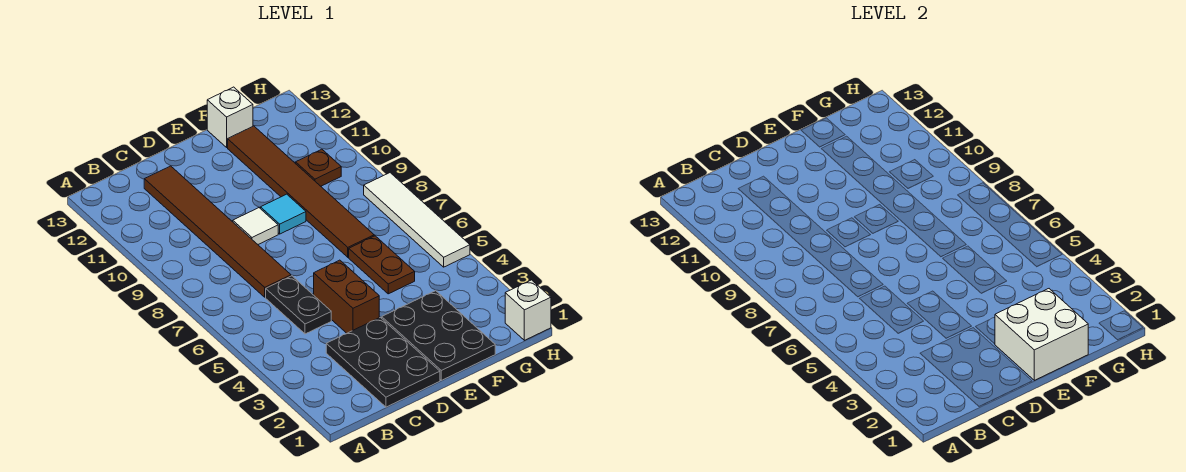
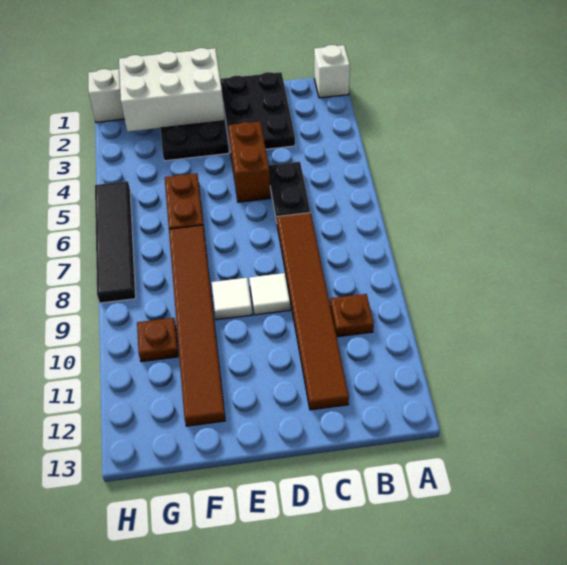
none -> brown 1x1 plate [330,294,374,337]
white 2x2 brick [995,289,1088,380] -> white 2x3 brick [119,48,225,132]
cyan 1x1 tile [260,194,306,234] -> white 1x1 tile [212,278,252,320]
white 1x1 brick [207,87,253,147] -> white 1x1 brick moved to [314,45,350,98]
white 1x4 tile [364,173,470,267] -> black 1x4 tile [95,181,136,303]

